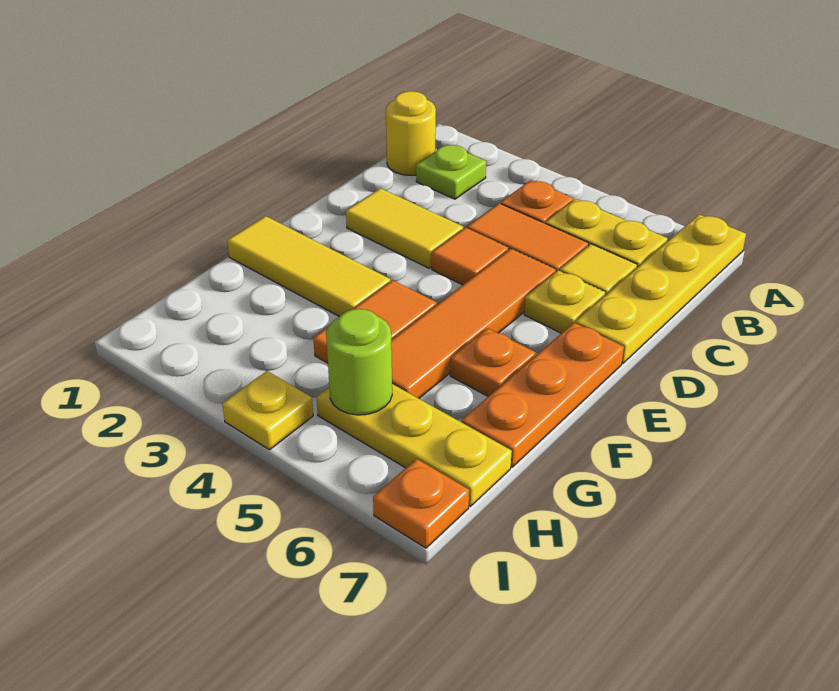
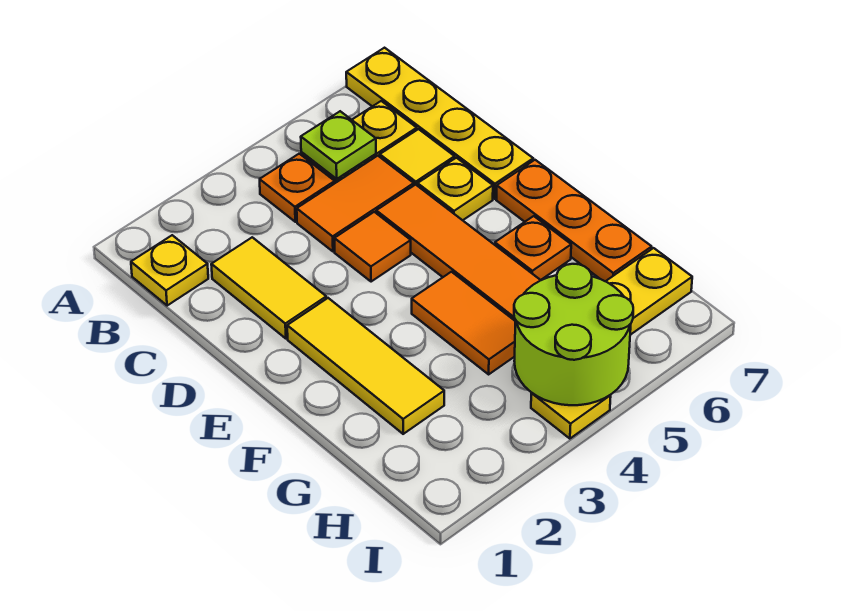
yellow 1x1 round brick [386,91,436,175] -> yellow 1x1 plate [131,235,208,306]
lime 1x1 plate [416,144,486,199] -> lime 1x1 plate moved to [301,111,376,179]
yellow 1x2 tile [346,188,463,268] -> yellow 1x2 tile turned to [211,237,326,339]
yellow 1x3 tile [227,216,390,317] -> yellow 1x3 tile turned to [287,298,444,434]
lime 1x1 round brick [326,309,392,415] -> lime 2x2 round brick [514,264,633,405]
orange 1x1 plate [373,459,469,548] -> none

